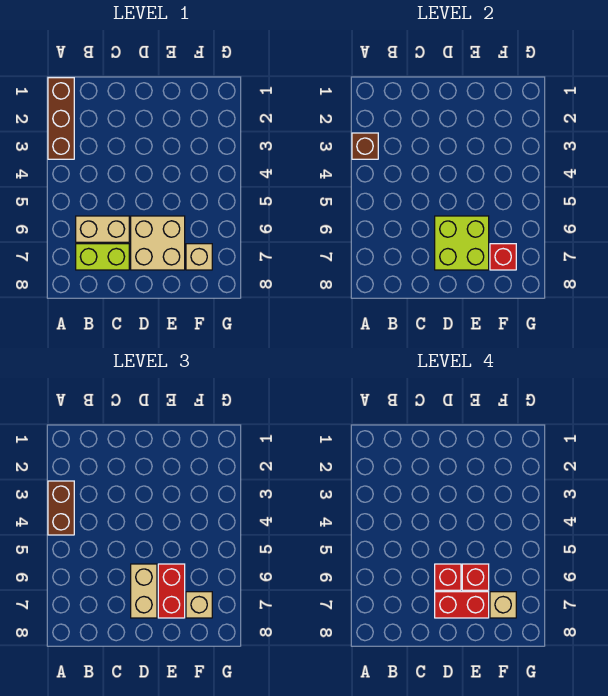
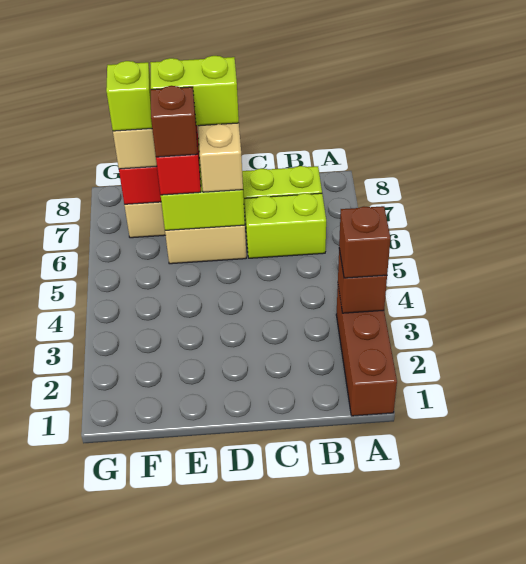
brown 1x2 brick [48,481,74,535] -> brown 1x1 brick [339,206,390,278]
tan 1x2 brick [76,216,129,242] -> lime 1x2 brick [245,193,326,258]
red 1x1 brick [435,564,461,590] -> none
red 1x2 brick [435,592,489,618] -> lime 1x2 brick [150,56,239,126]
red 1x1 brick [462,564,489,590] -> brown 1x1 brick [151,86,198,157]
tan 1x1 brick [490,592,516,618] -> lime 1x1 brick [106,61,152,131]

